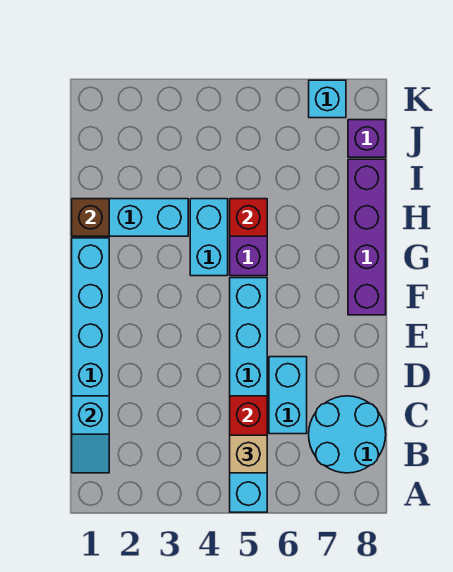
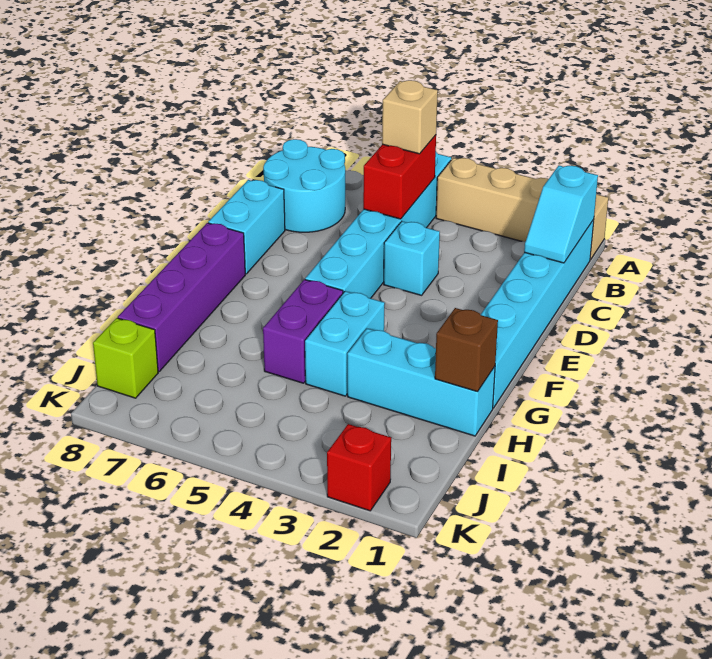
none -> tan 1x4 brick [436,158,608,260]
cyan 1x2 slope [72,396,109,473] -> cyan 1x2 slope turned to [524,166,598,263]
cyan 1x2 brick [269,357,307,434] -> cyan 1x2 brick moved to [208,180,285,274]
red 1x1 brick [230,199,267,236] -> red 1x1 brick moved to [327,424,391,511]
purple 1x1 brick [348,120,386,157] -> lime 1x1 brick [93,318,158,398]
cyan 1x1 brick [309,80,346,118] -> cyan 1x1 brick moved to [384,221,440,295]

